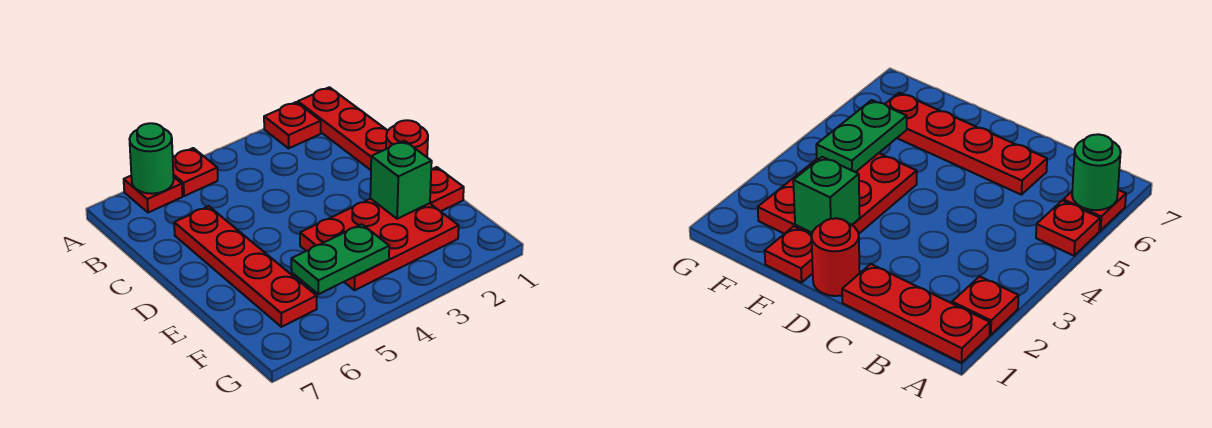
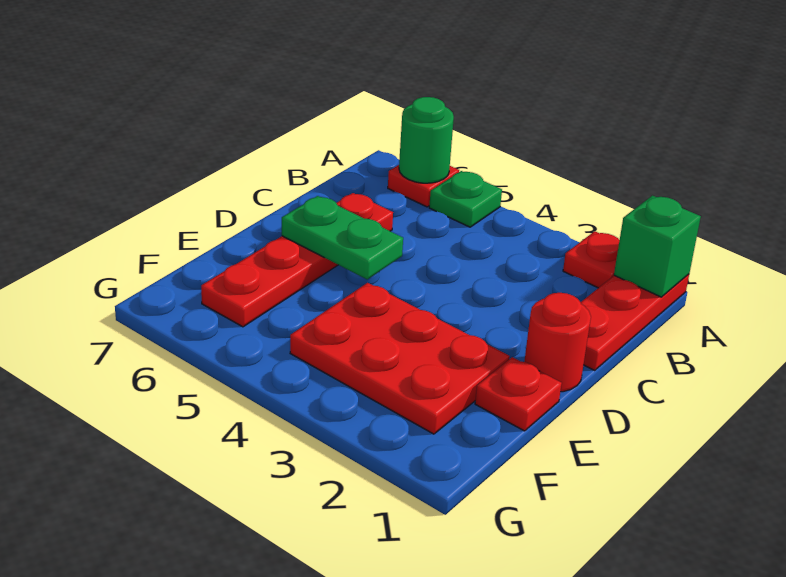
red 1x1 plate [173,148,218,196] -> green 1x1 plate [429,171,502,227]
green 1x1 brick [370,141,432,219] -> green 1x1 brick moved to [614,196,701,297]
green 1x2 plate [291,224,389,294] -> green 1x2 plate moved to [282,196,403,279]

